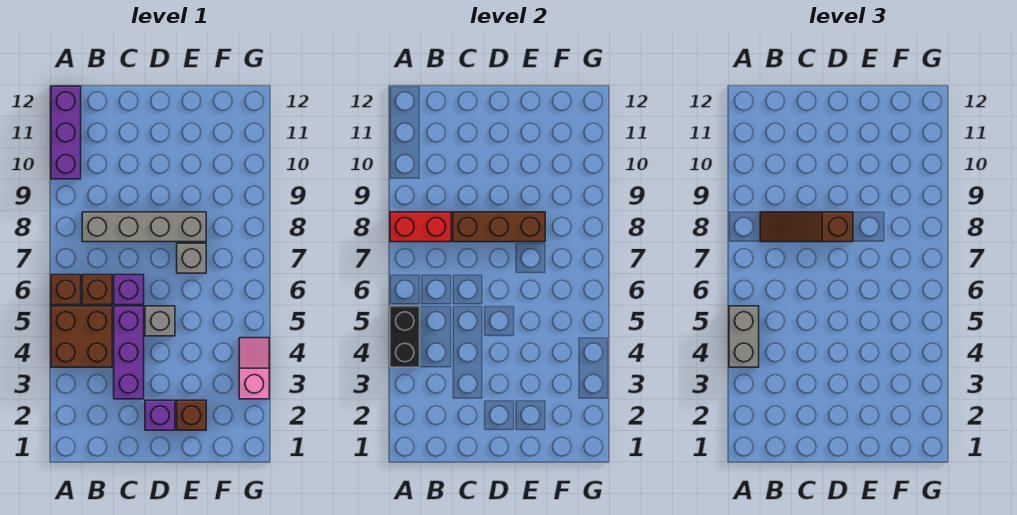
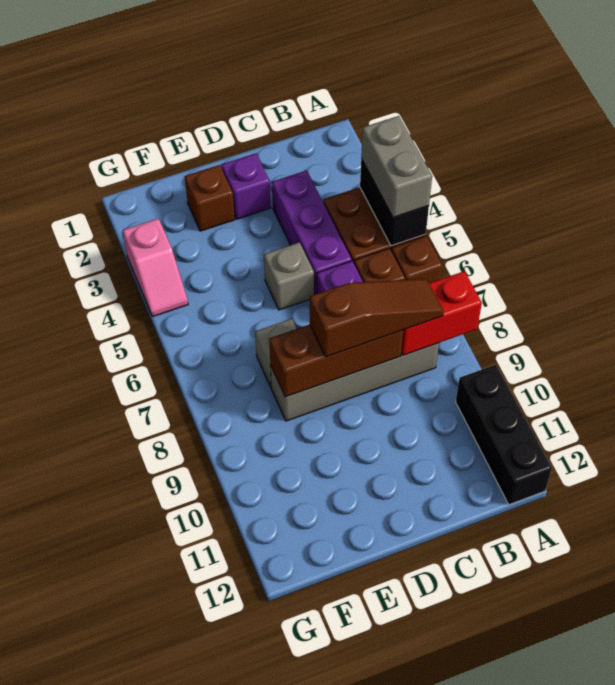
purple 1x3 brick [51,86,81,179] -> black 1x3 brick [456,365,552,505]

